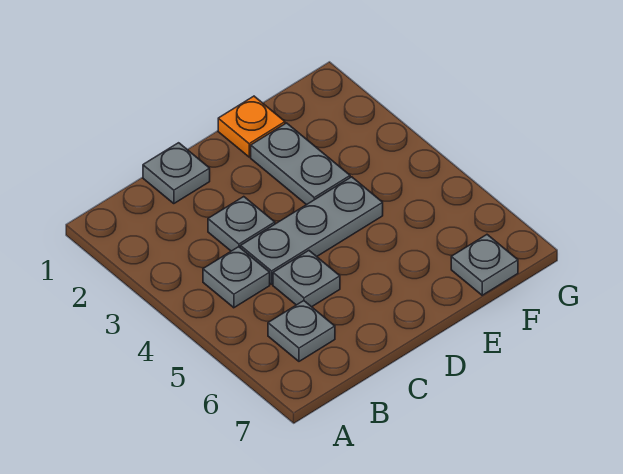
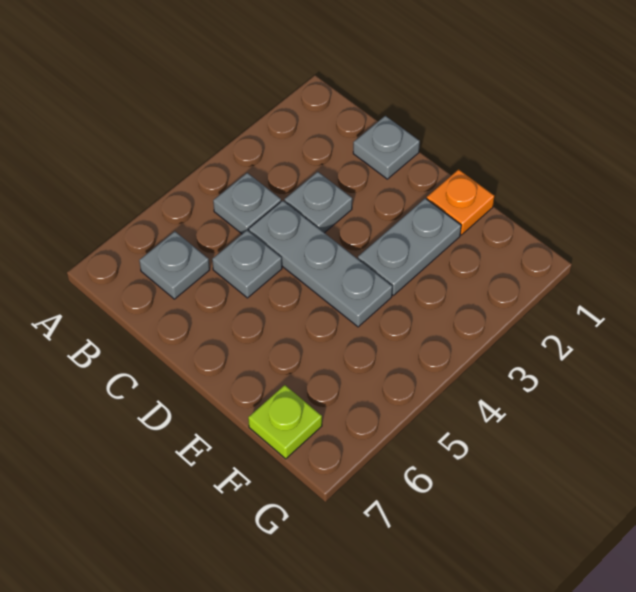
grey 1x1 plate [451,235,518,295] -> lime 1x1 plate [248,385,322,459]

